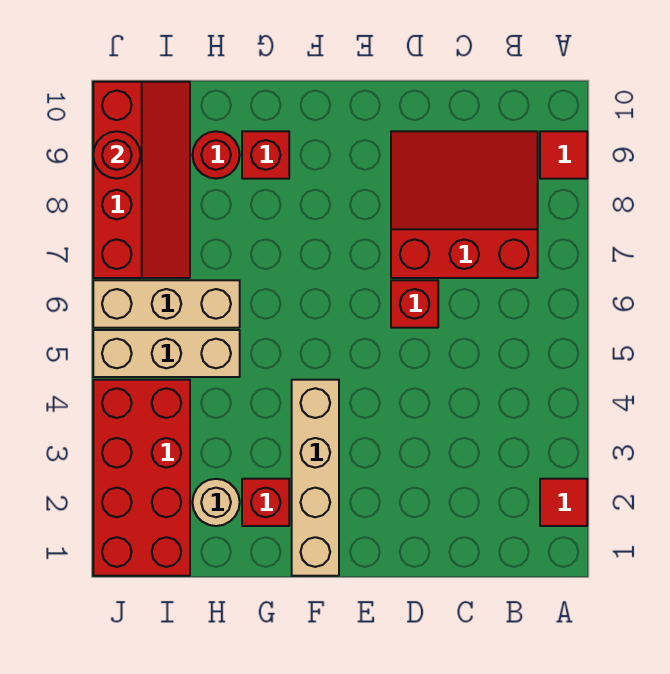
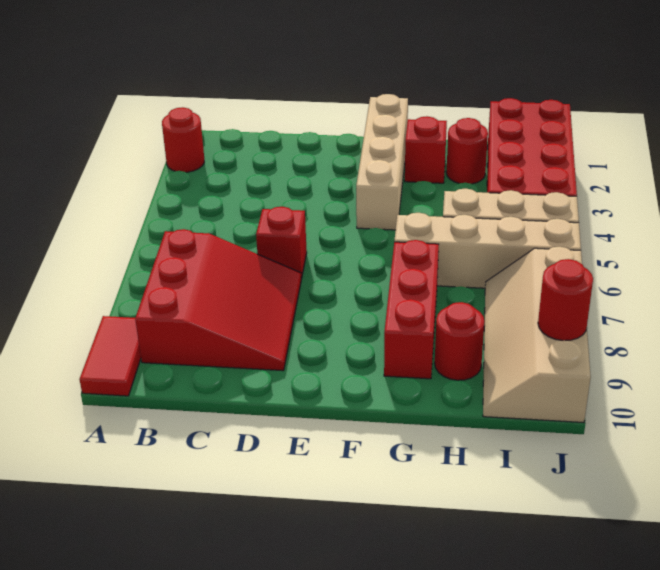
red 1x1 tile [540,479,587,526] -> red 1x1 round brick [162,107,204,172]
red 1x1 tile [540,131,587,179] -> red 1x2 tile [79,316,141,396]
red 3x3 slope [391,131,538,278] -> red 3x3 slope turned to [135,229,301,371]
red 1x1 brick [242,131,289,179] -> red 1x3 brick [384,240,439,379]
tan 1x1 round brick [192,479,240,526] -> red 1x1 round brick [446,118,488,184]
tan 1x3 brick [93,280,240,328] -> tan 1x4 brick [394,213,581,288]
red 2x4 slope [93,82,190,278] -> tan 2x4 slope [483,247,591,423]

